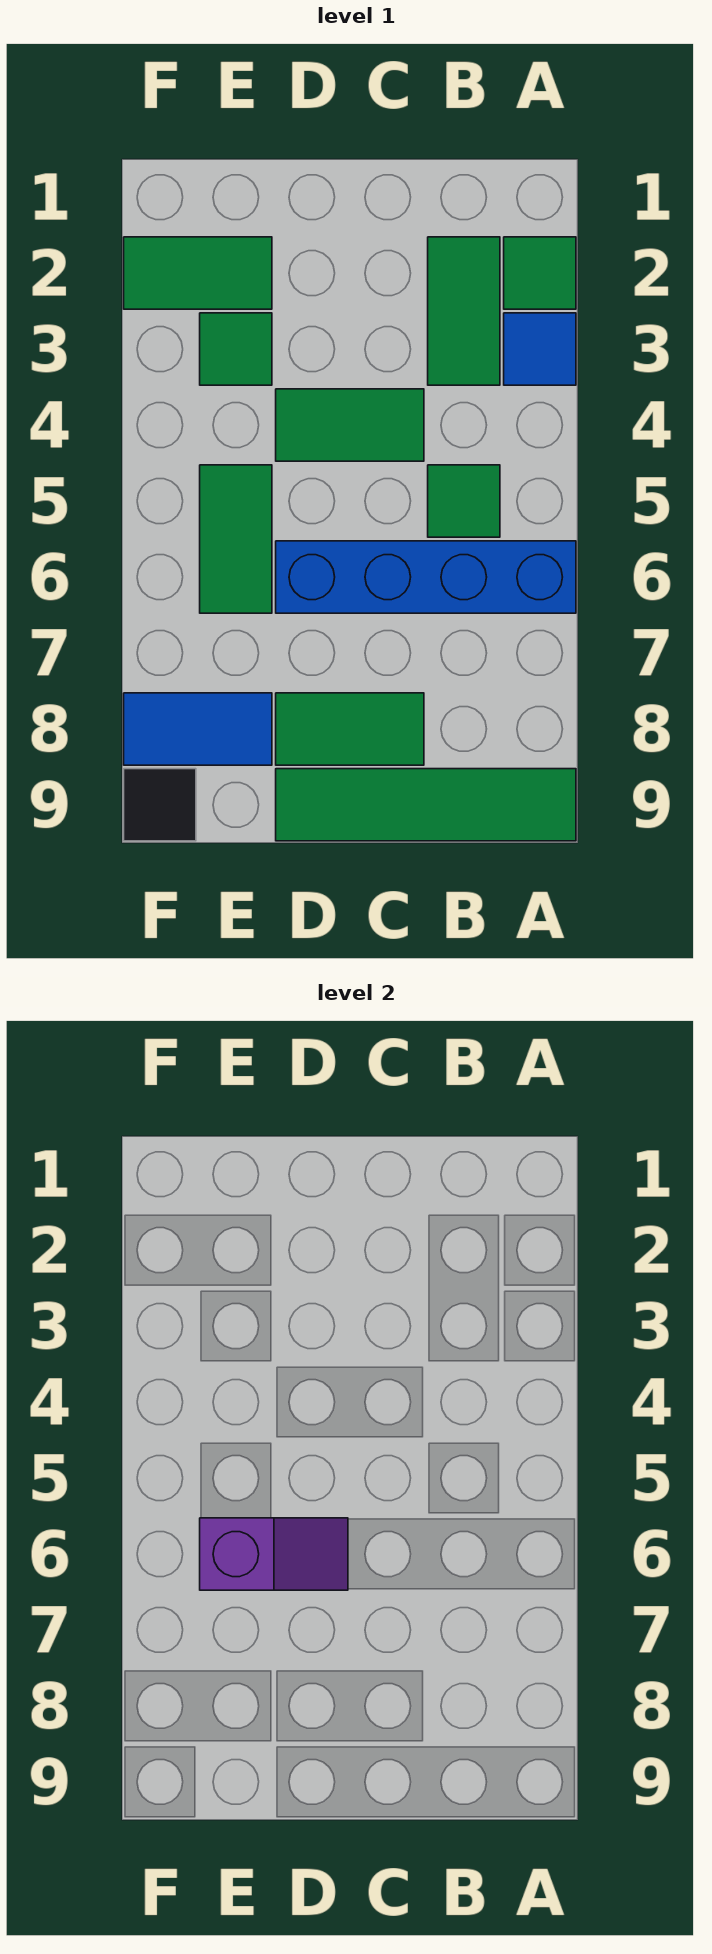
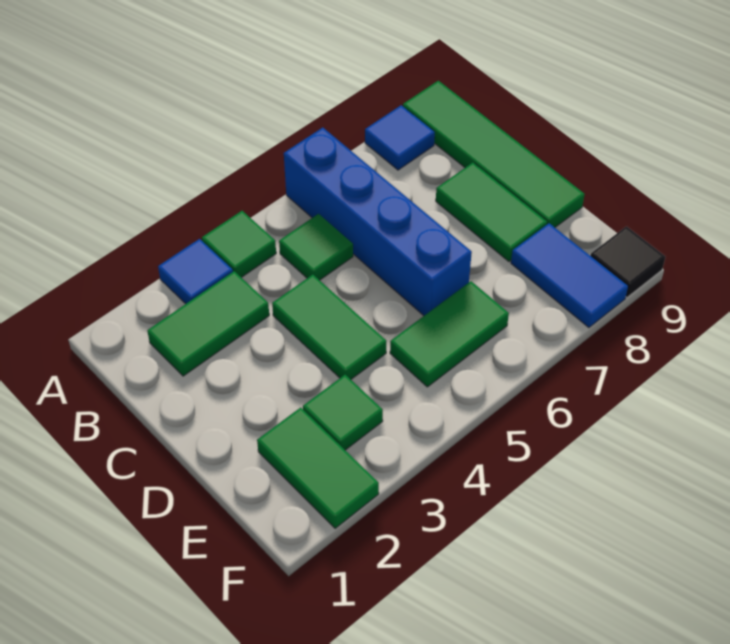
green 1x1 tile [504,237,576,309] -> green 1x1 tile moved to [202,211,276,277]
none -> blue 1x1 tile [365,105,435,170]
purple 1x2 slope [200,1518,348,1590] -> none

